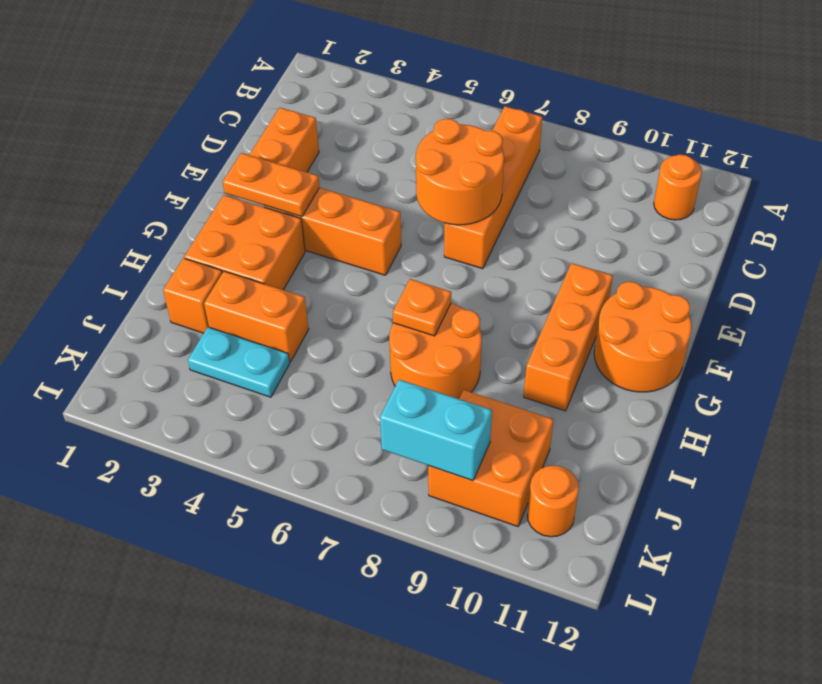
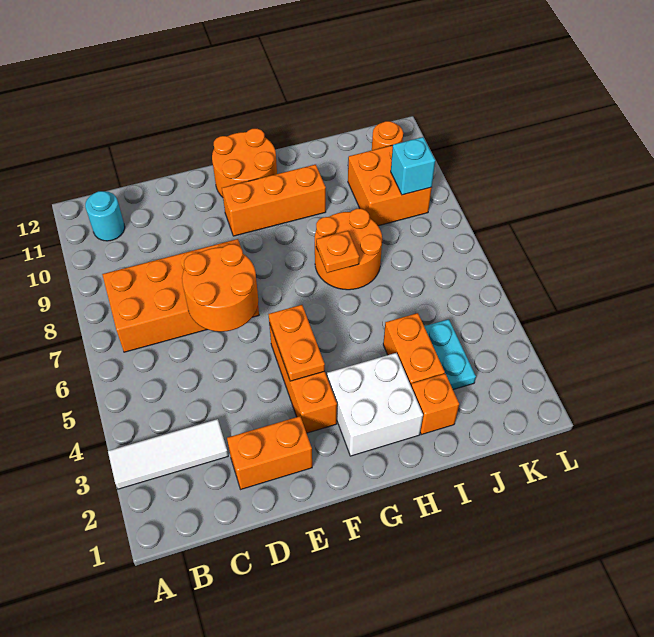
none -> white 1x3 tile [108,419,228,489]
orange 1x4 brick [444,106,542,269] -> orange 2x4 brick [102,239,259,352]
orange 1x1 round brick [654,155,702,220] -> cyan 1x1 round brick [85,191,125,241]
orange 1x2 plate [223,153,320,217] -> orange 1x2 plate moved to [269,305,325,381]
orange 2x2 brick [184,195,305,290] -> white 2x2 brick [327,353,423,456]
cyan 1x2 brick [380,380,492,481] -> cyan 1x1 brick [391,137,435,195]

